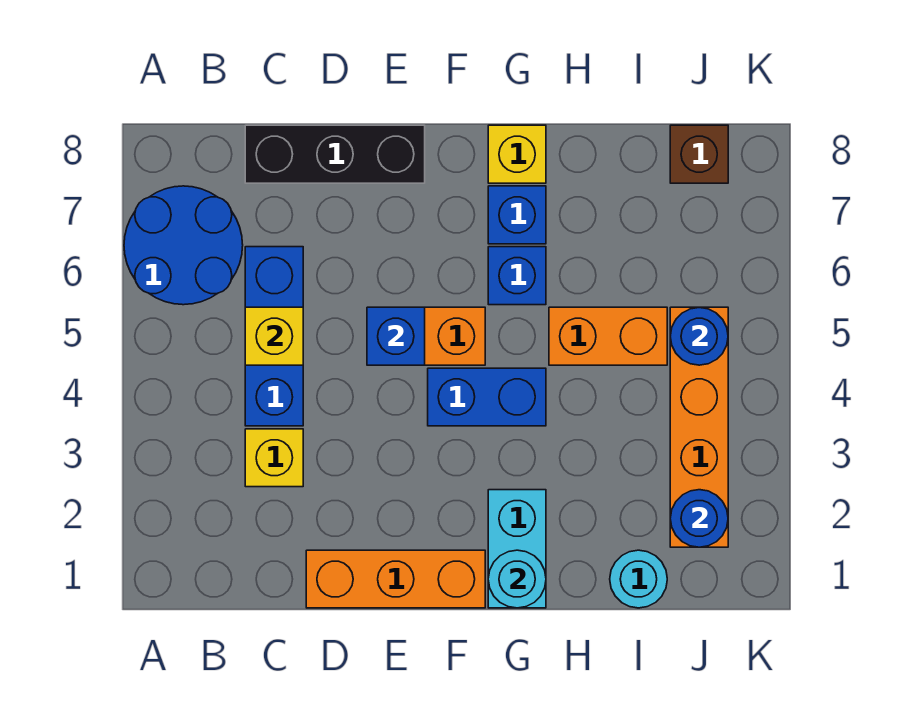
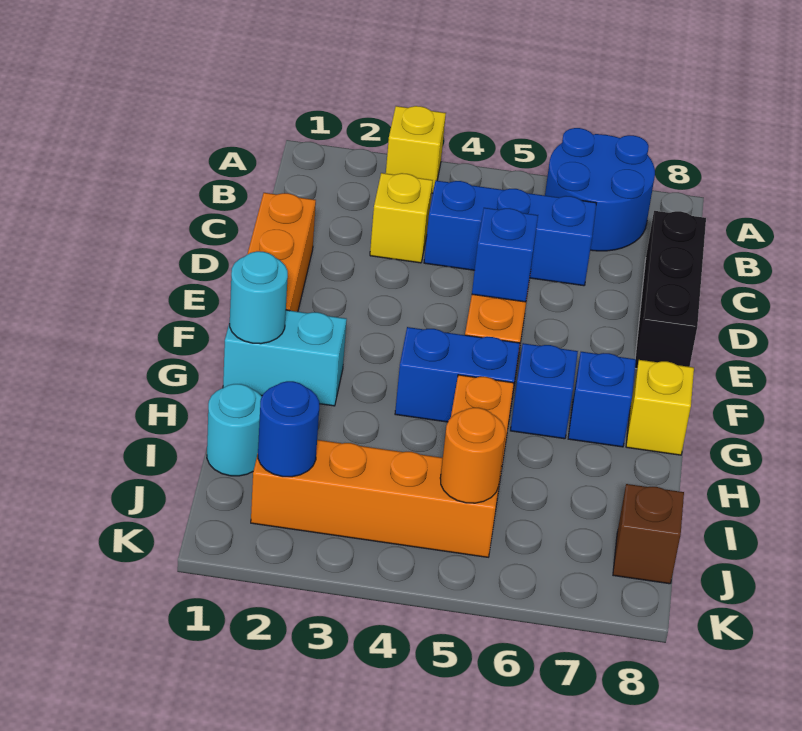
yellow 1x1 brick [245,307,303,365] -> yellow 1x1 brick moved to [386,106,446,193]
blue 1x2 brick [428,368,546,426] -> blue 1x2 brick turned to [395,327,520,422]
blue 1x1 round brick [670,307,728,365] -> orange 1x1 round brick [440,408,505,503]

